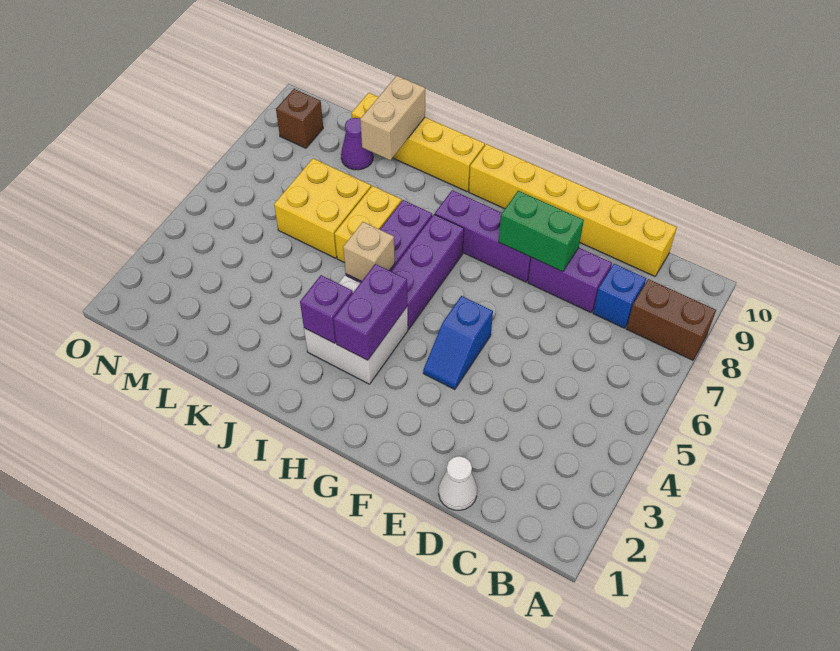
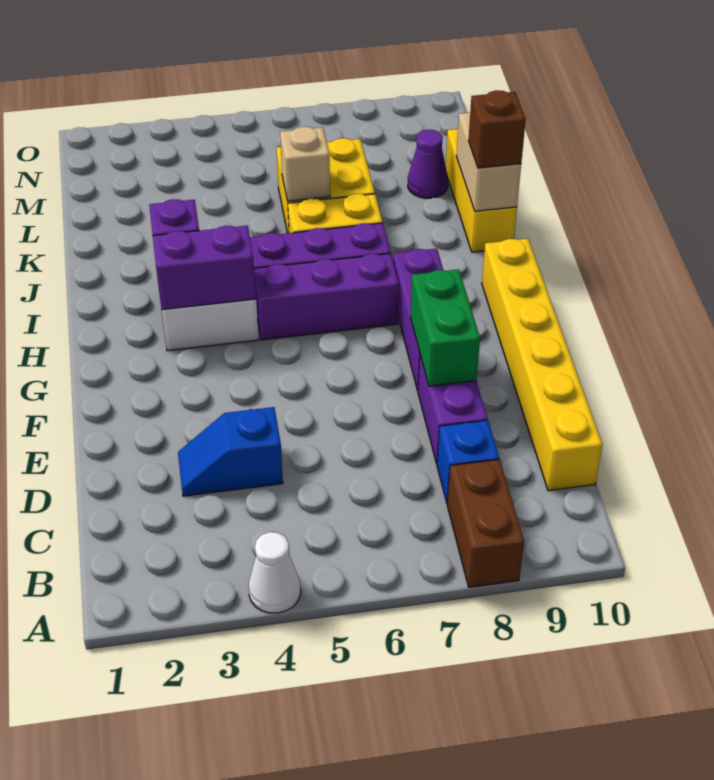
white 1x1 cone [439,456,477,510] -> white 1x1 cone moved to [249,532,301,613]
blue 1x2 slope [423,296,493,390] -> blue 1x2 slope moved to [178,407,283,496]
tan 1x1 brick [343,222,395,281] -> tan 1x1 brick moved to [280,127,330,201]
yellow 1x4 brick [351,93,485,192] -> yellow 1x3 brick [446,129,517,252]
tan 1x2 brick [360,76,425,160] -> tan 1x2 brick turned to [456,113,521,211]
brown 1x1 brick [276,89,323,148] -> brown 1x1 brick moved to [468,90,526,168]

